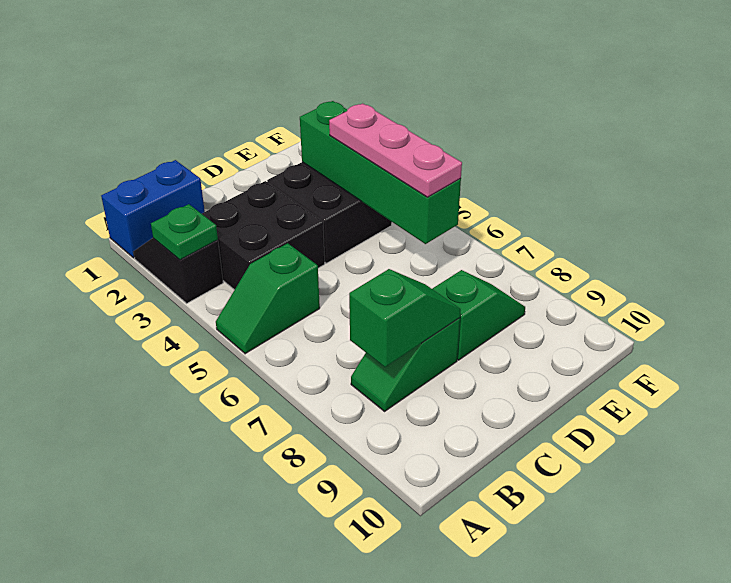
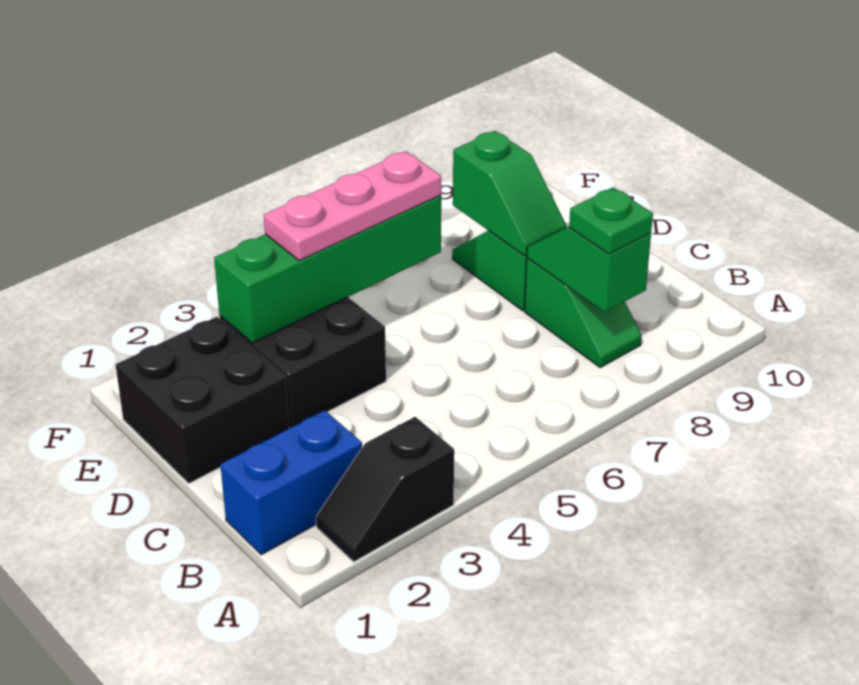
blue 1x2 brick [101,160,205,258] -> blue 1x2 brick turned to [220,410,362,555]
green 1x1 plate [151,204,218,260] -> green 1x1 plate moved to [569,187,653,254]
green 1x2 slope [216,243,320,354] -> green 1x2 slope moved to [453,131,566,256]
black 2x2 brick [202,181,325,290] -> black 2x2 brick moved to [116,317,289,483]

